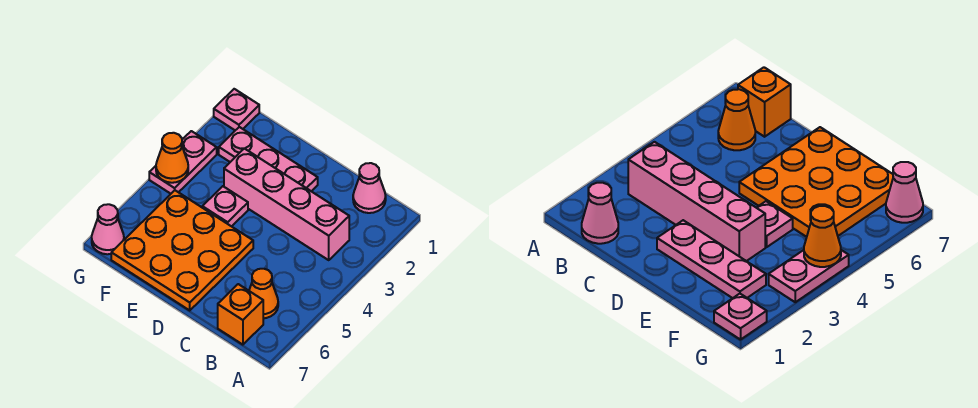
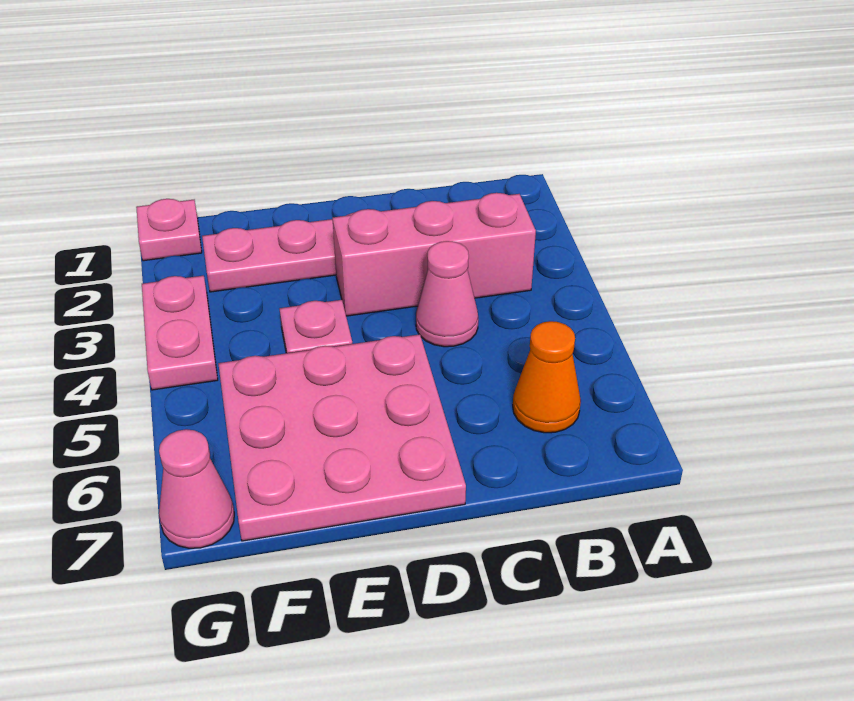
pink 1x1 cone [353,163,386,213] -> pink 1x1 cone moved to [416,241,478,347]
pink 1x4 brick [224,148,349,260] -> pink 1x3 brick [333,193,536,316]
orange 1x1 brick [218,284,263,345] -> none
orange 3x3 plate [111,190,253,310] -> pink 3x3 plate [218,334,466,541]
orange 1x1 cone [156,133,188,183] -> none

